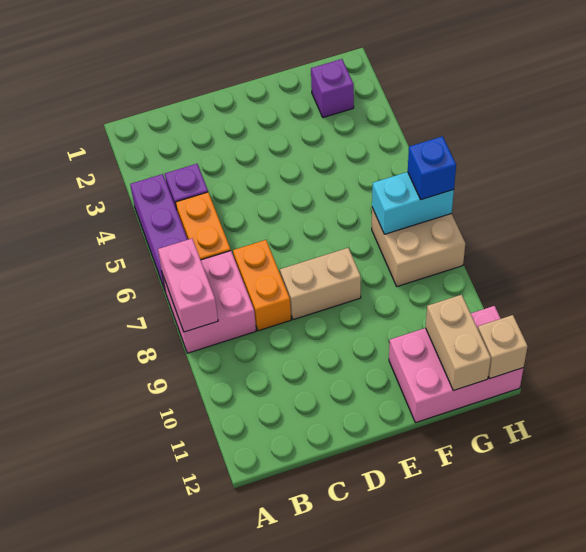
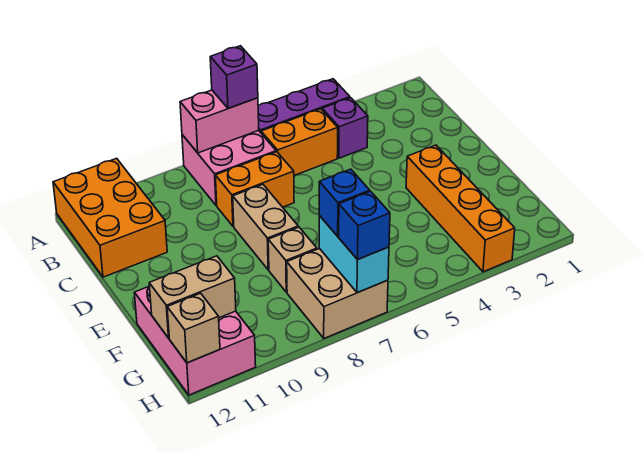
none -> orange 2x3 brick [53,158,167,277]
none -> orange 1x4 brick [406,145,515,272]
none -> tan 1x1 brick [268,227,317,292]
purple 1x1 brick [311,59,354,118] -> purple 1x1 brick moved to [210,46,258,108]
none -> blue 1x1 brick [319,169,370,236]

